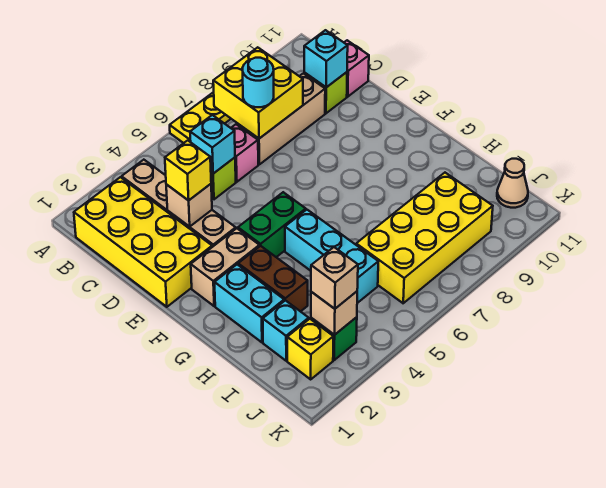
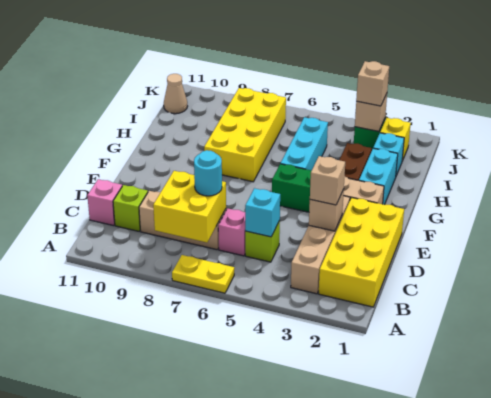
cyan 1x1 brick [304,30,348,87] -> none
yellow 1x1 brick [165,140,211,201] -> tan 1x1 brick [310,156,345,205]
yellow 2x4 brick [356,173,493,303] -> yellow 2x4 brick turned to [204,88,286,182]

